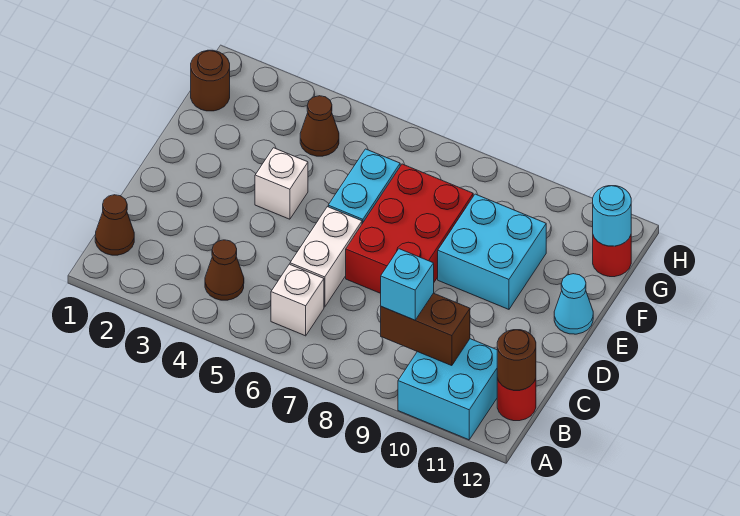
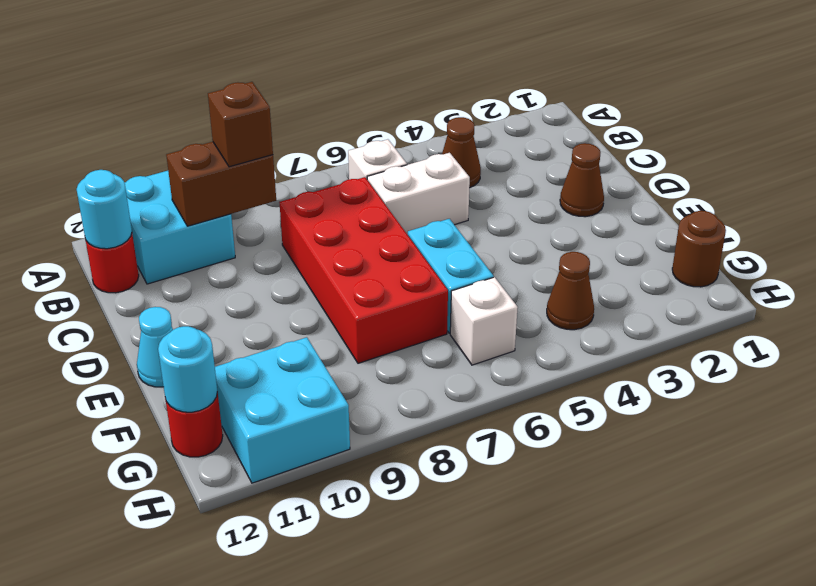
brown 1x1 cone [95,195,134,255] -> brown 1x1 cone moved to [560,143,604,217]
cyan 1x1 brick [381,249,434,320] -> brown 1x1 brick [208,82,273,167]
brown 1x1 round brick [497,330,536,390] -> cyan 1x1 round brick [77,170,132,249]
white 1x2 brick [290,207,362,307] -> white 1x2 brick turned to [367,153,470,235]
red 2x3 brick [346,164,473,293] -> red 2x4 brick [279,177,448,363]
white 1x1 brick [255,148,308,219] -> white 1x1 brick moved to [450,277,518,365]
cyan 2x2 brick [438,194,546,309] -> cyan 2x2 brick moved to [215,337,350,483]

